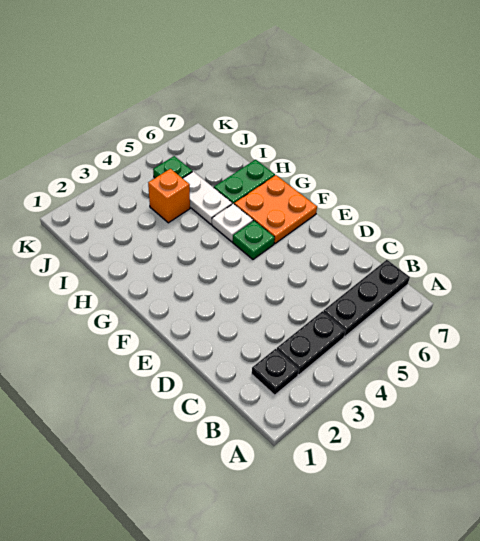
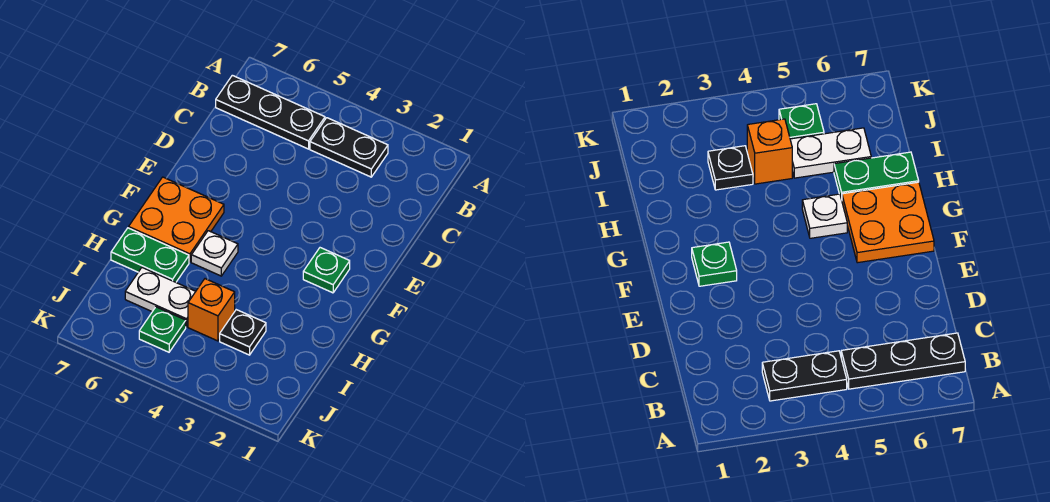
black 1x1 plate [252,349,299,395] -> black 1x1 plate moved to [220,310,266,355]
green 1x1 plate [233,221,275,259] -> green 1x1 plate moved to [303,248,350,293]
white 1x2 plate [183,171,232,225] -> white 1x2 plate turned to [125,268,196,327]

